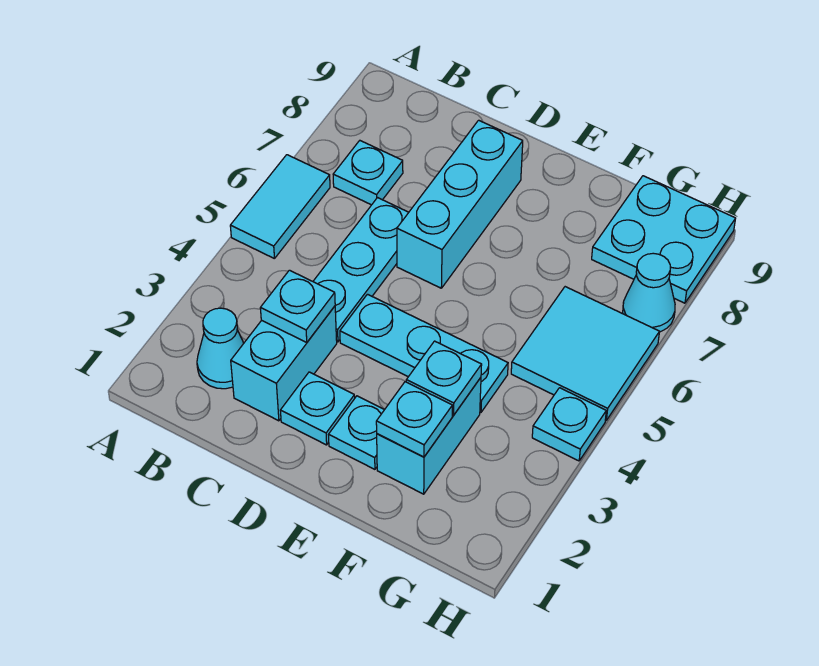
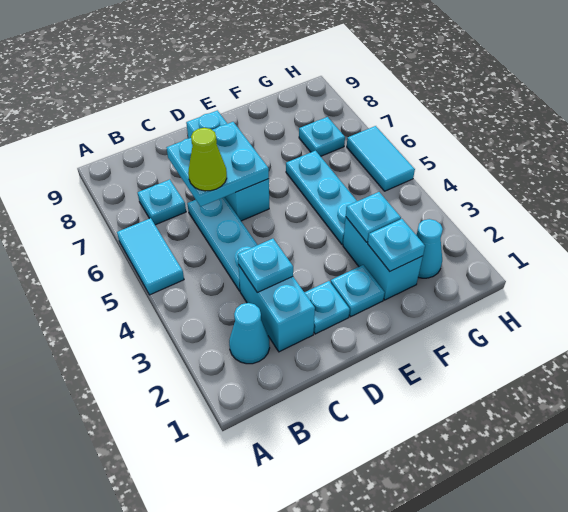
none -> lime 1x1 cone [188,128,227,191]
cyan 1x3 plate [340,294,508,412] -> cyan 1x3 plate turned to [286,151,357,244]
cyan 2x2 tile [511,287,659,420] -> cyan 1x2 tile [347,126,415,191]
cyan 2x2 plate [592,176,736,303] -> cyan 2x2 plate moved to [167,122,269,207]
cyan 1x1 plate [532,388,606,461] -> cyan 1x1 plate moved to [299,117,345,156]
cyan 1x1 cone [623,253,675,332] -> cyan 1x1 cone moved to [416,219,443,278]

